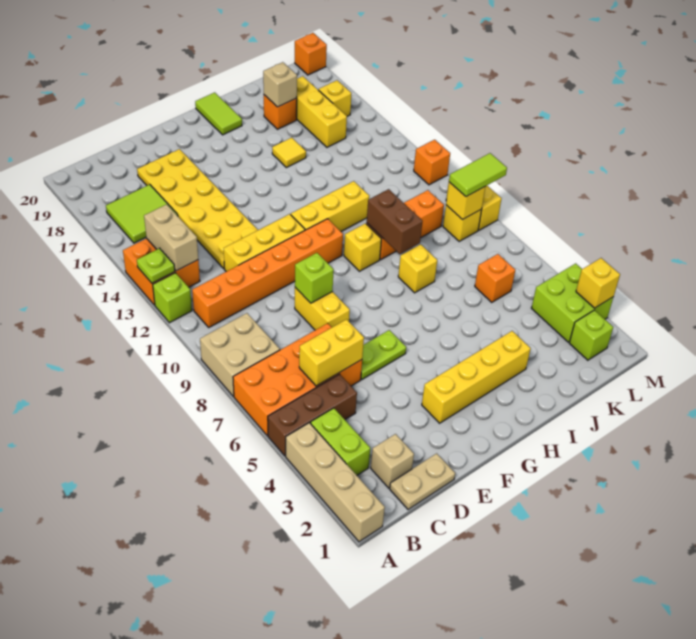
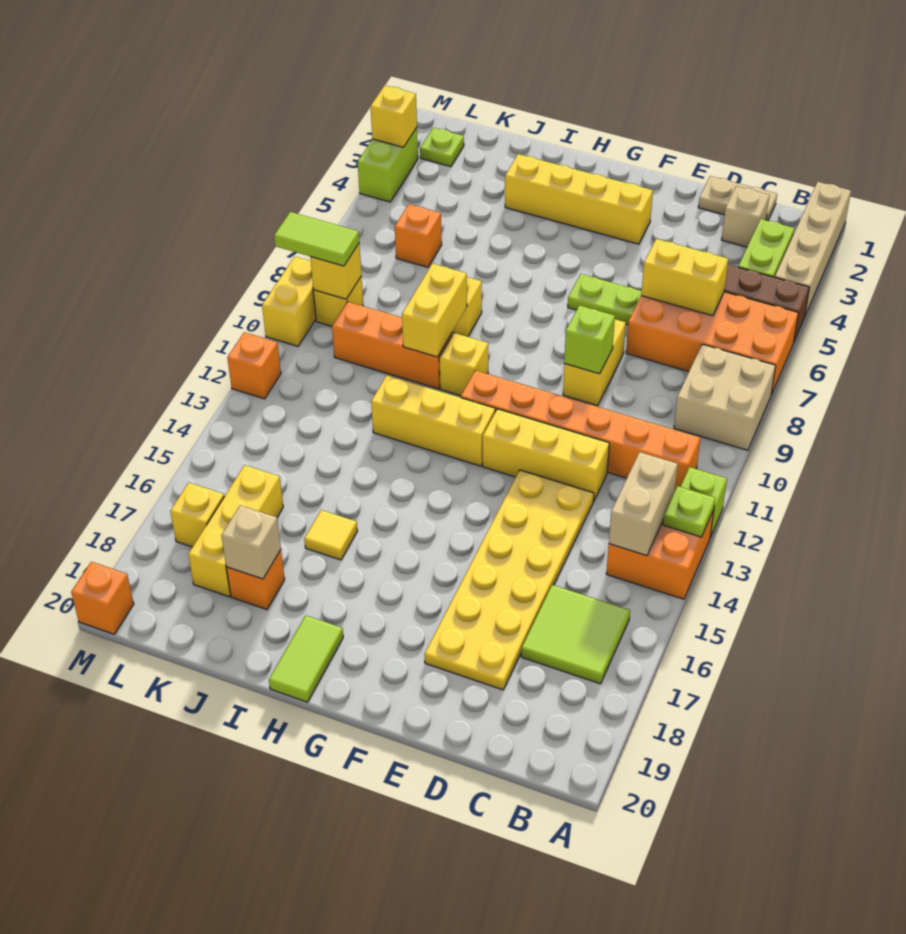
brown 1x2 brick [367,189,423,254] -> yellow 1x2 brick [402,264,467,357]
lime 1x1 brick [569,310,613,360] -> lime 1x1 plate [420,128,464,167]
lime 2x2 brick [531,263,613,342] -> lime 1x2 brick [358,128,418,202]

